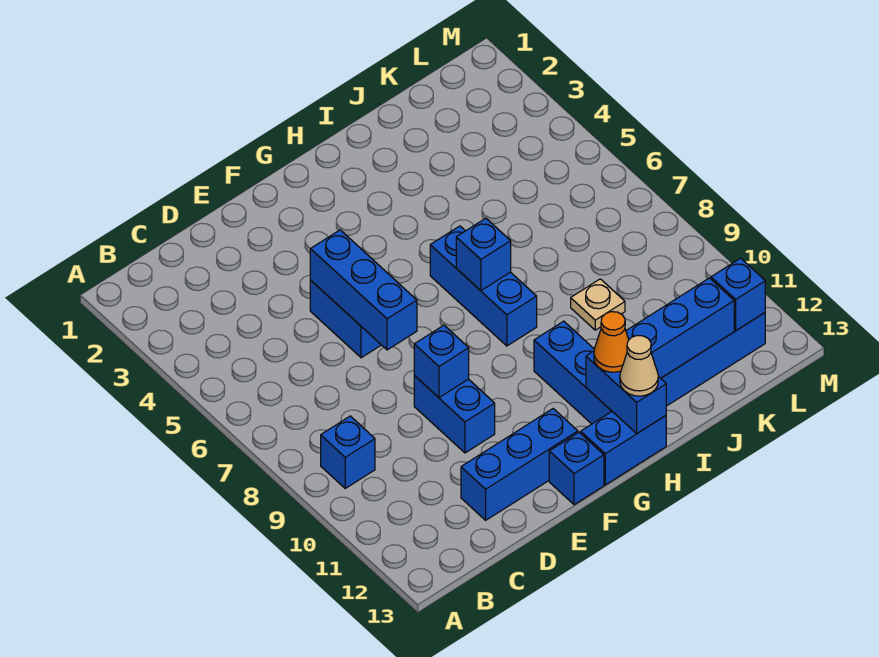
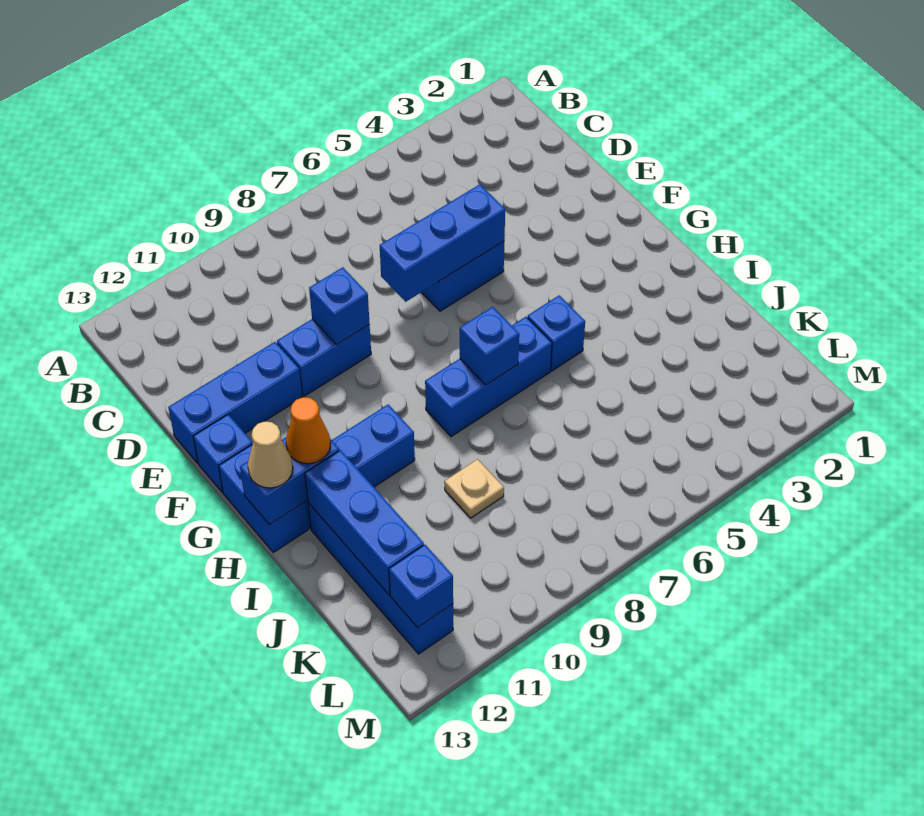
blue 1x1 brick [321,416,375,488] -> blue 1x1 brick moved to [527,295,585,371]
blue 1x3 brick [461,409,578,520] -> blue 1x3 brick turned to [168,342,302,463]

